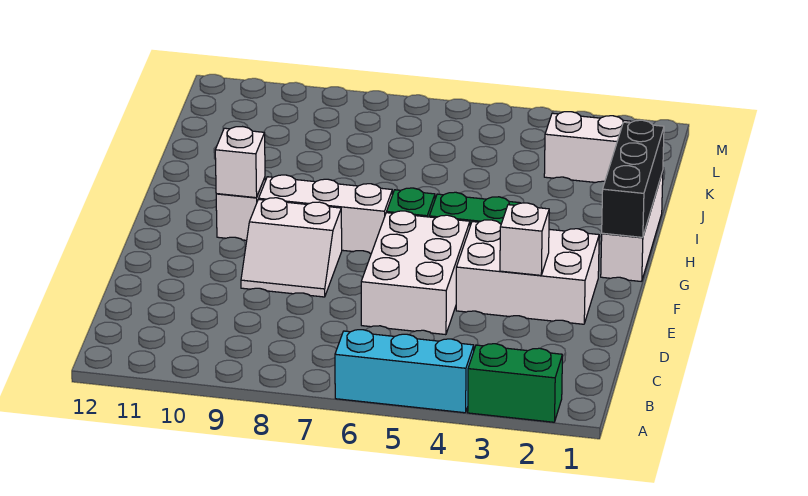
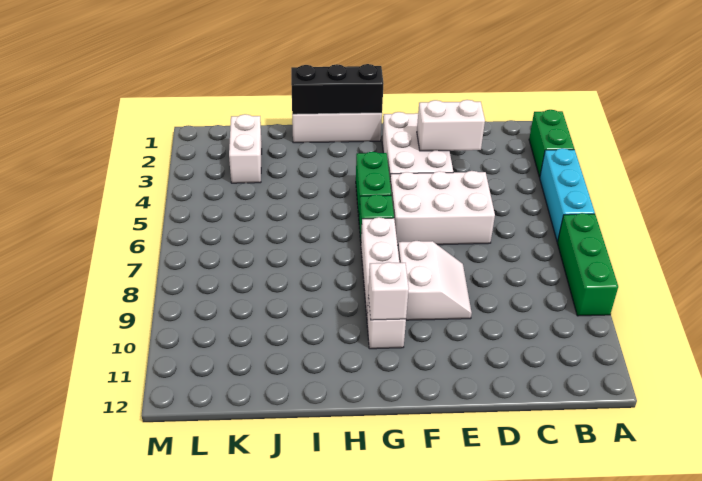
none -> green 1x3 brick [557,213,618,316]
white 1x1 brick [500,203,549,275] -> white 1x2 brick [417,100,485,151]

